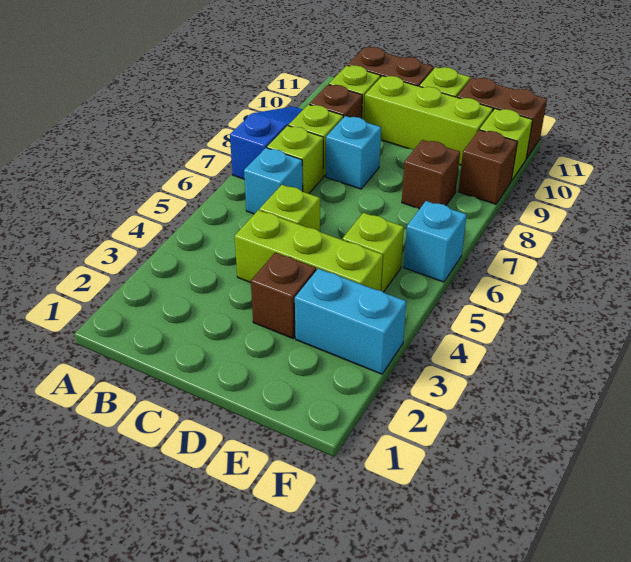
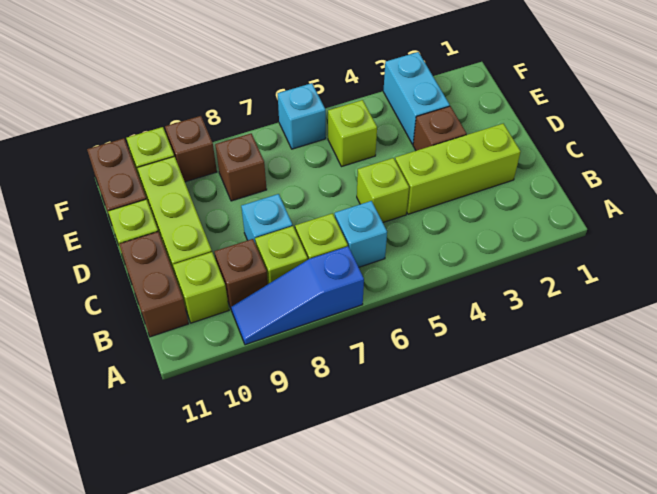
lime 1x3 brick [235,210,383,291] -> lime 1x3 brick turned to [395,124,521,214]

